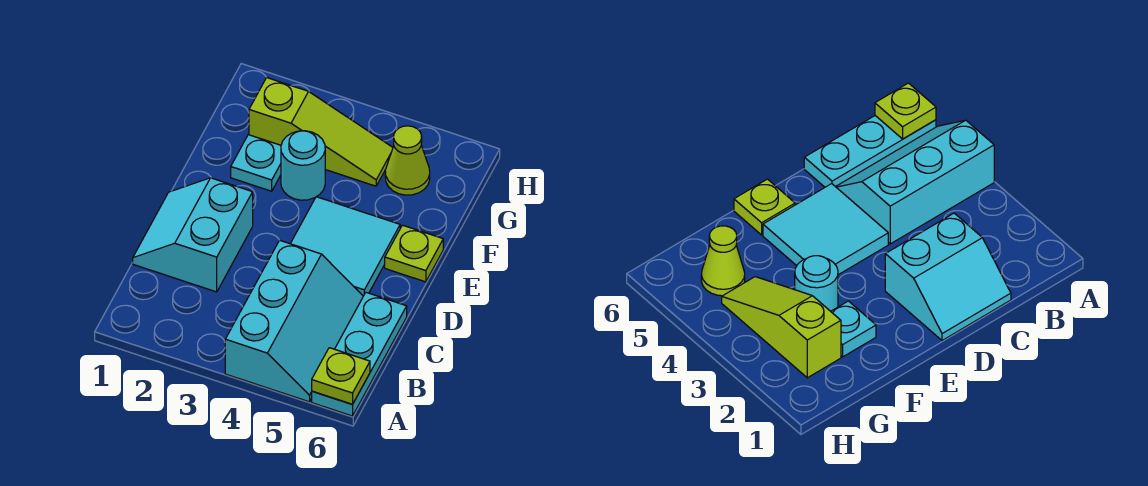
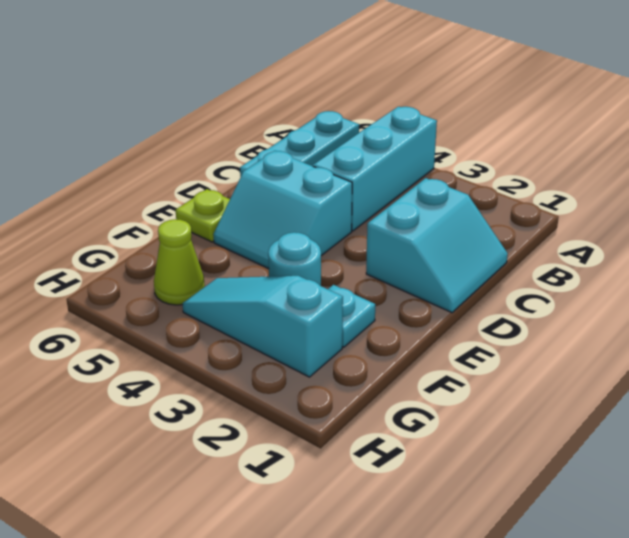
lime 1x1 plate [312,348,370,404] -> none
cyan 2x2 tile [290,197,400,296] -> cyan 2x2 slope [213,151,352,269]
lime 1x3 slope [249,77,393,186] -> cyan 1x3 slope [183,276,343,377]

